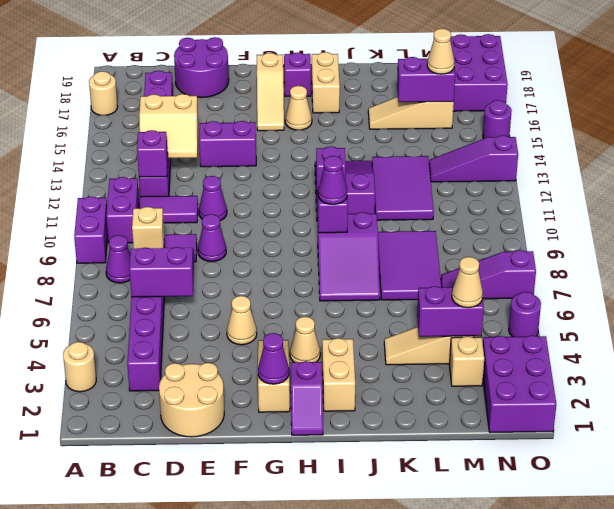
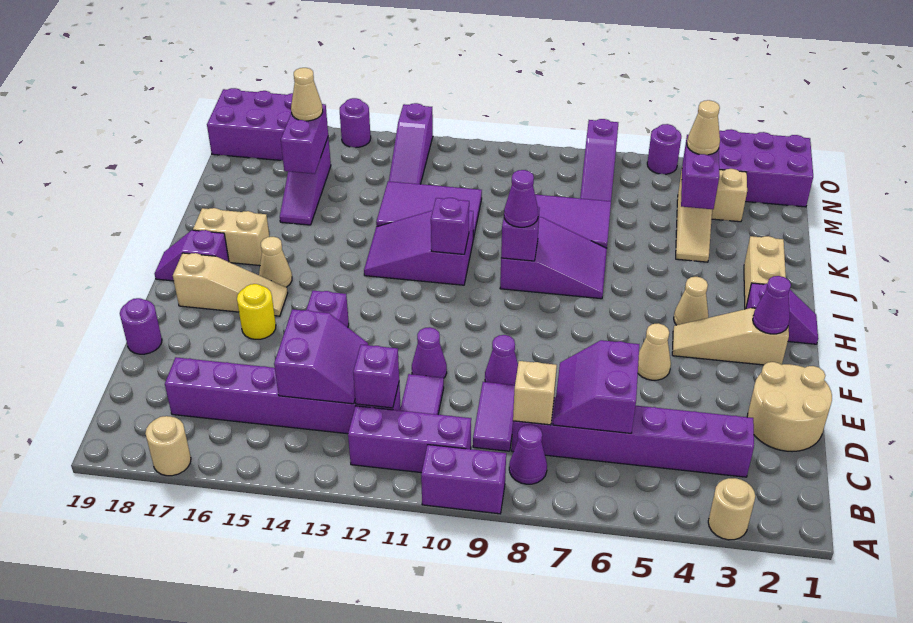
purple 1x2 brick [106,177,139,243] -> purple 1x3 brick [348,406,471,473]
tan 2x2 slope [139,94,198,158] -> purple 2x2 slope [274,309,368,404]
purple 2x2 round brick [174,37,229,98] -> purple 1x1 round brick [120,298,162,354]
none -> yellow 1x1 round brick [237,284,276,339]
tan 1x2 brick [322,338,355,411] -> tan 1x2 brick turned to [744,236,786,309]
tan 1x3 slope [368,97,454,129] -> purple 1x3 slope [280,137,331,225]

